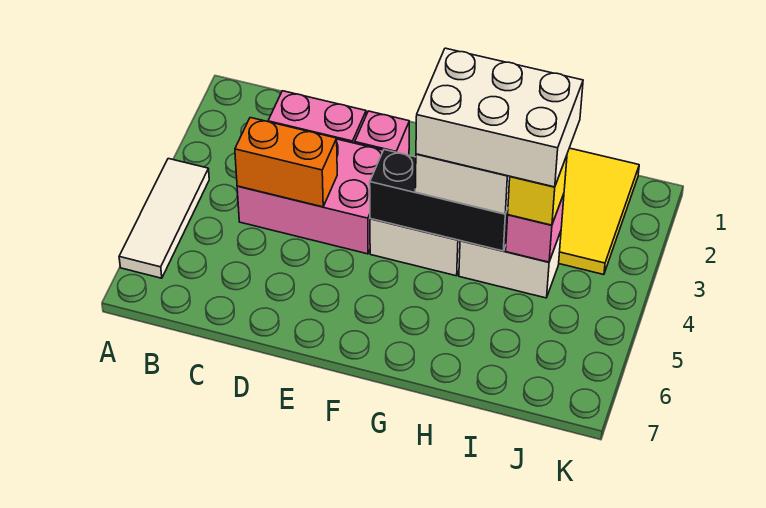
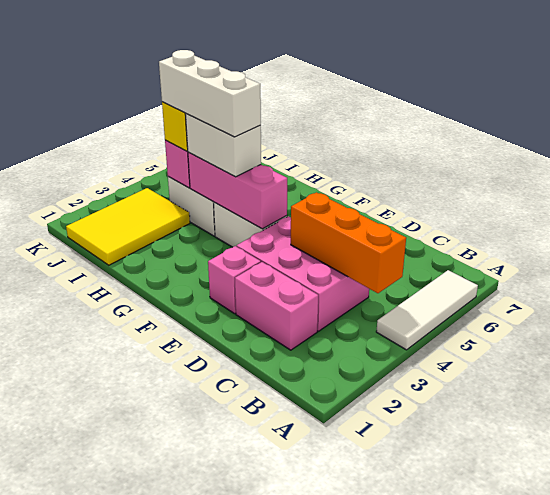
orange 1x2 brick [235,118,337,207] -> orange 1x3 brick [291,192,406,293]
black 1x3 brick [370,150,508,251] -> pink 1x3 brick [188,152,287,229]
white 2x3 brick [416,48,583,187] -> white 1x3 brick [159,50,261,137]

